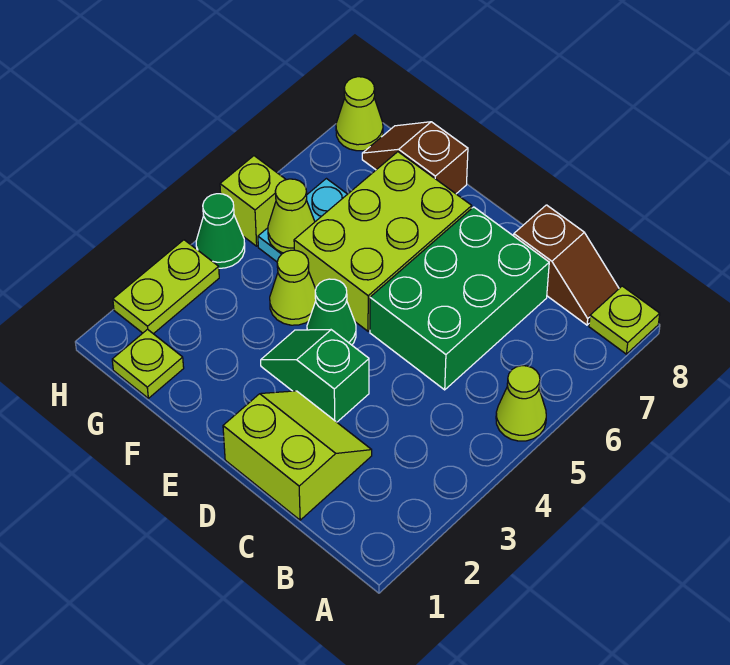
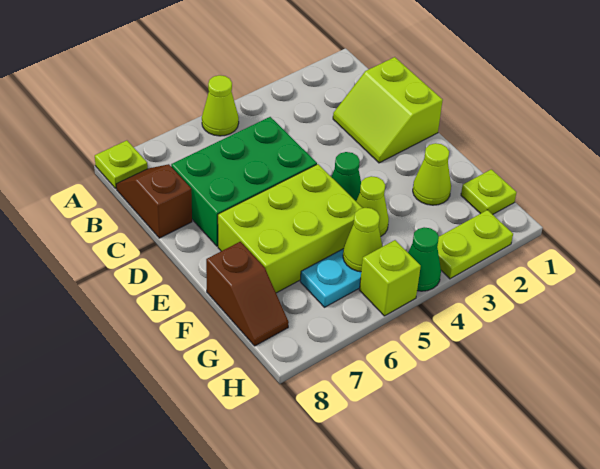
green 1x2 slope [261,330,369,422] -> none
lime 1x1 cone [336,77,383,151] -> lime 1x1 cone moved to [413,143,451,205]

